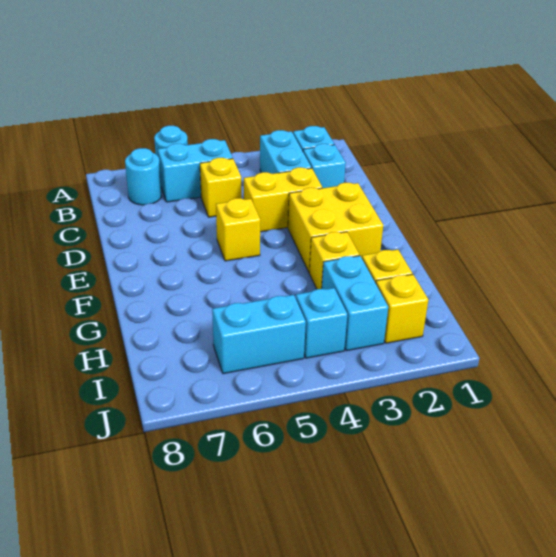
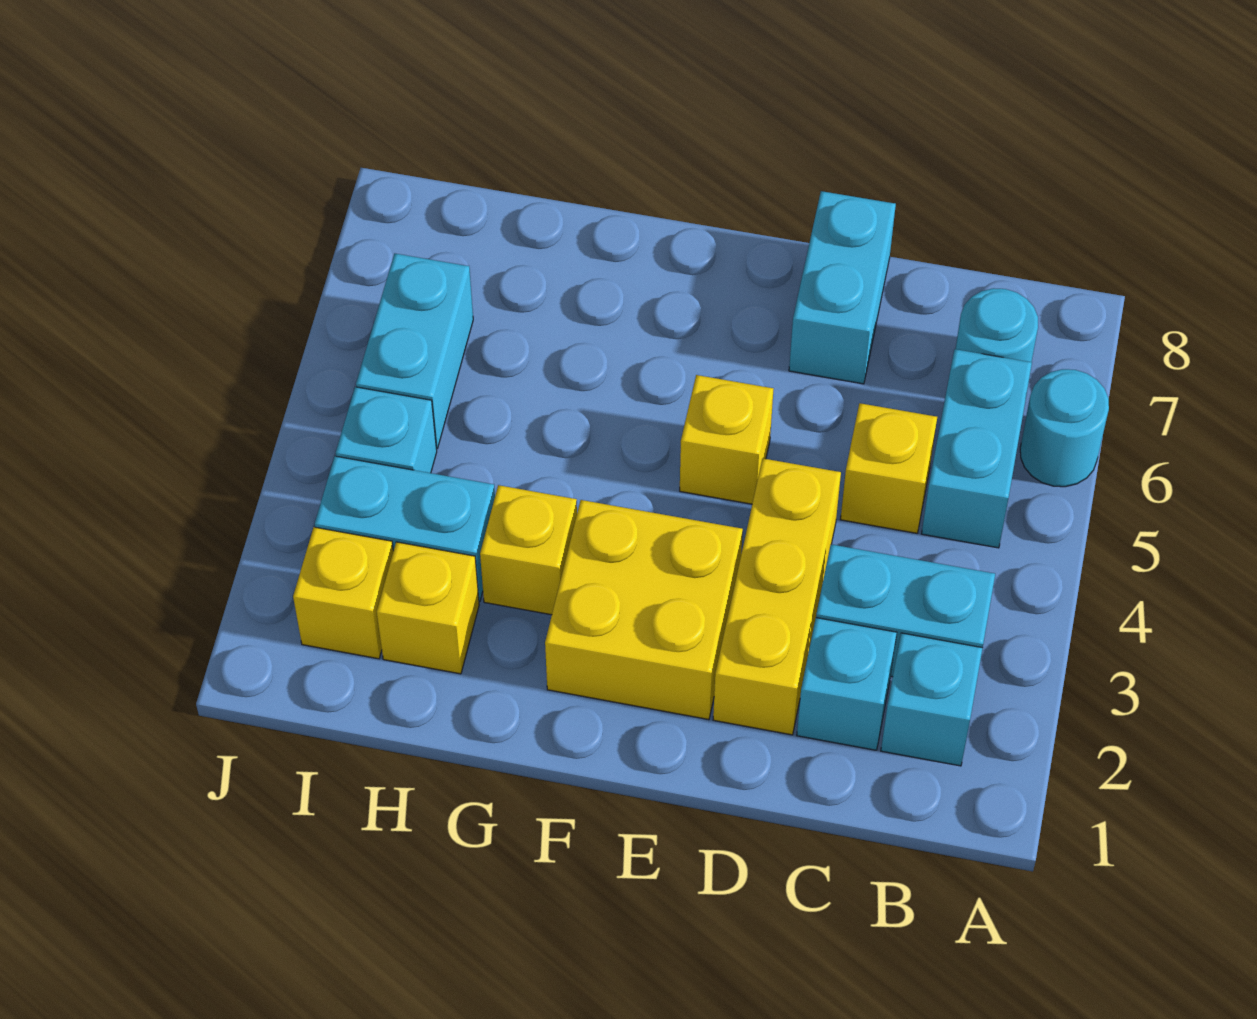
yellow 1x2 brick [244,167,322,232] -> yellow 1x3 brick [713,458,841,735]
none -> cyan 1x2 brick [789,191,896,384]

